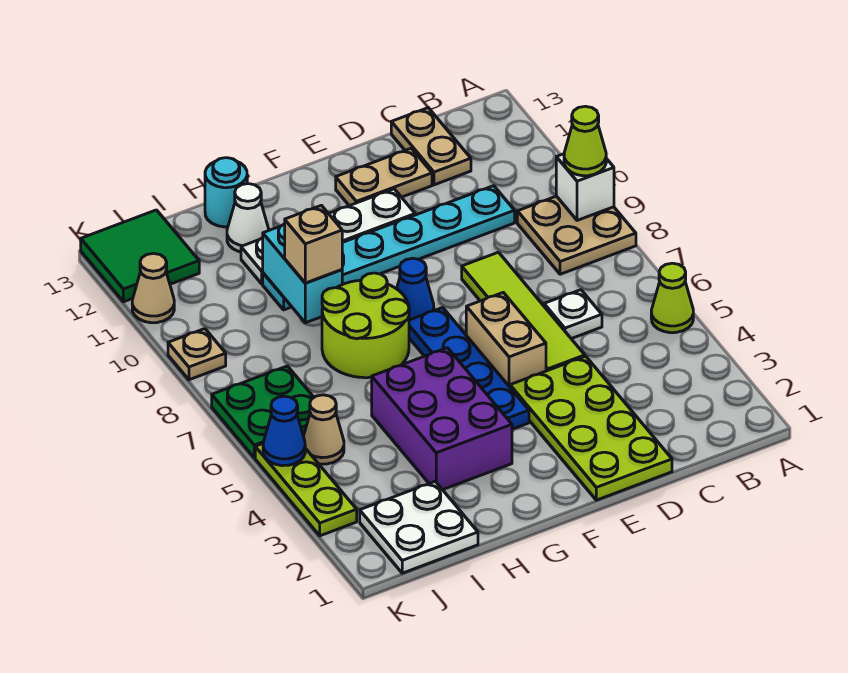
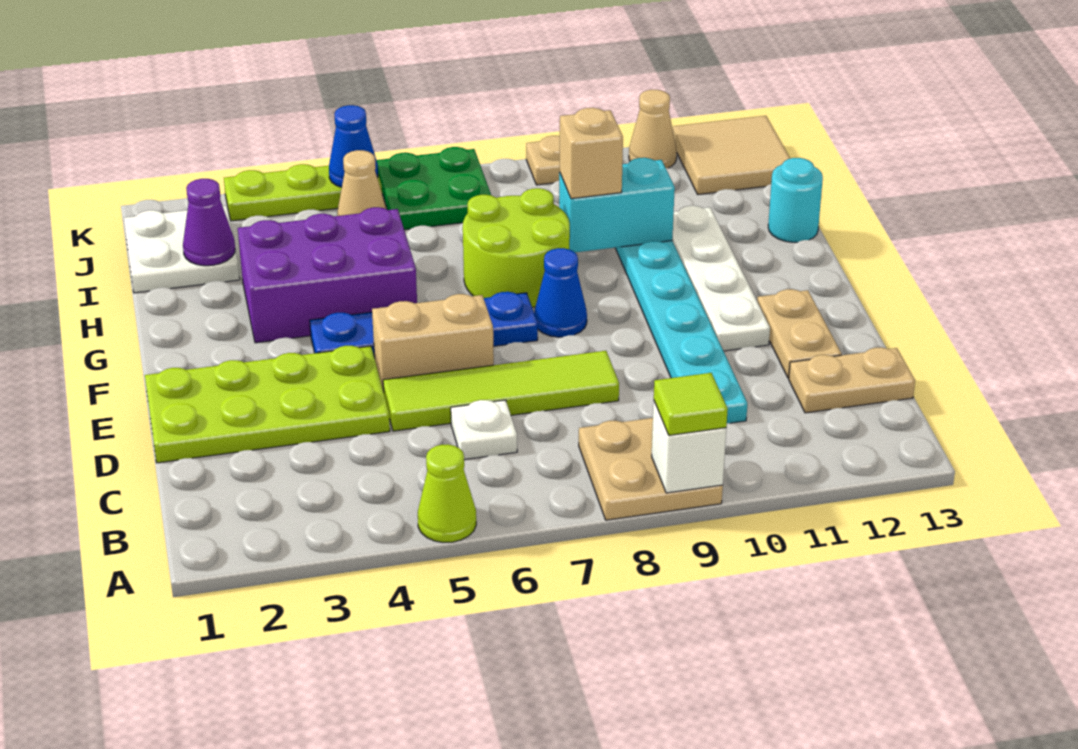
lime 1x1 cone [564,106,606,176] -> lime 1x1 tile [654,373,728,435]
white 1x1 cone [227,184,269,252] -> none
none -> purple 1x1 cone [183,179,235,266]
green 2x2 tile [81,210,199,302] -> tan 2x2 tile [673,116,790,195]

